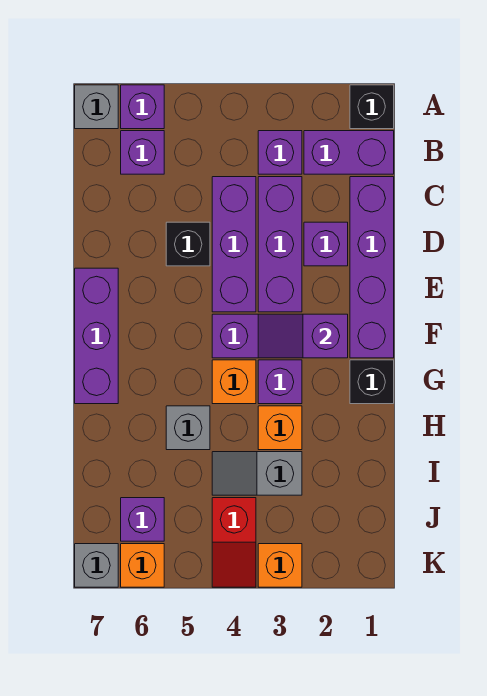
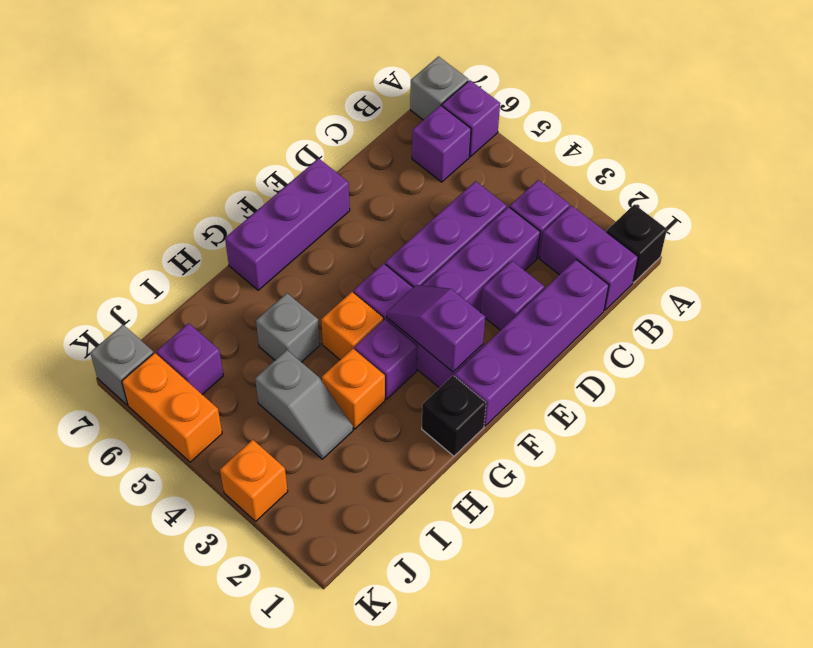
black 1x1 brick [166,222,210,266] -> none
grey 1x2 slope [212,452,302,495] -> grey 1x2 slope turned to [255,350,353,459]
red 1x2 slope [212,498,256,587] -> none
orange 1x1 brick [121,544,164,587] -> orange 1x2 brick [122,353,222,462]

